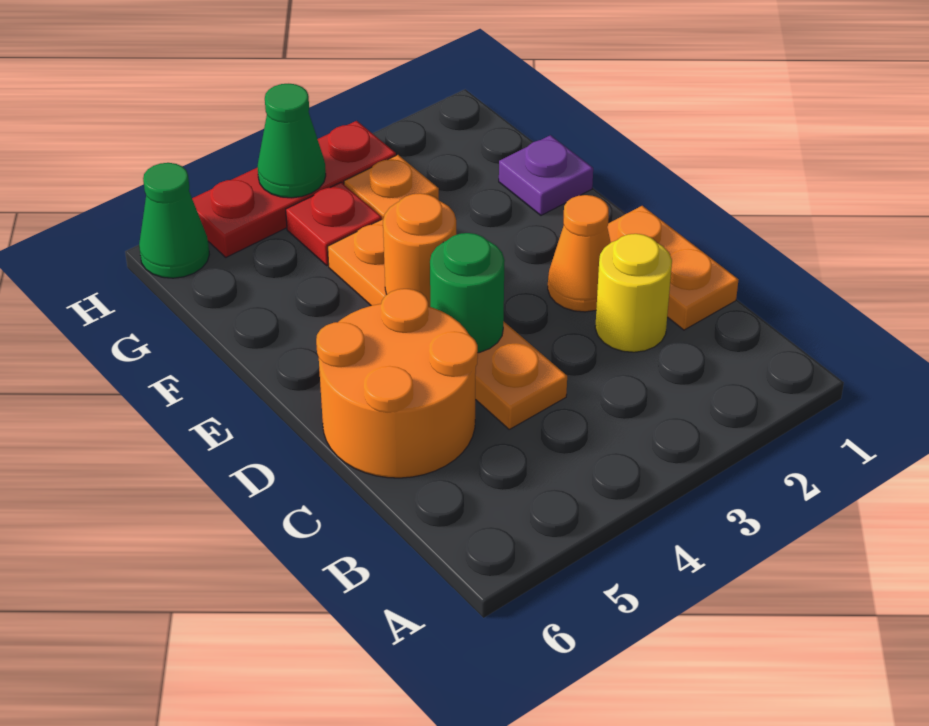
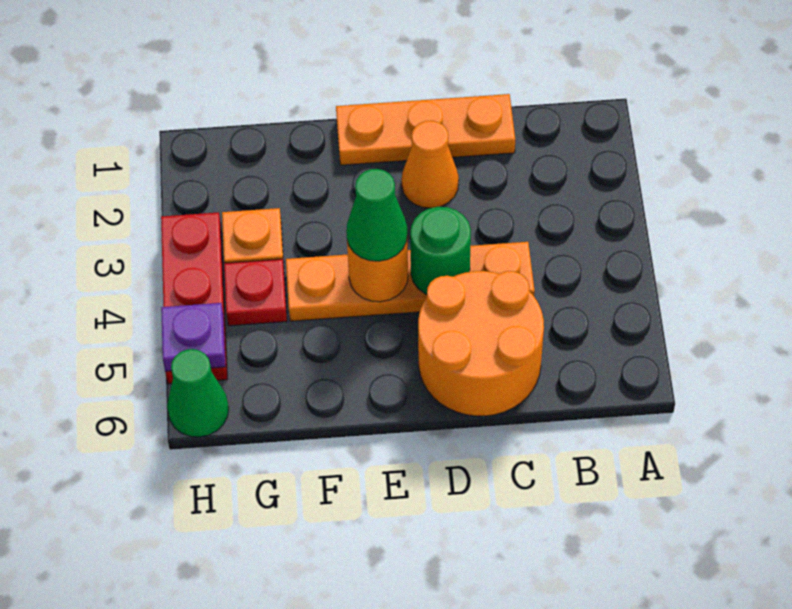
orange 1x2 plate [607,206,738,330] -> orange 1x3 plate [336,94,515,165]
yellow 1x1 round brick [595,234,672,352] -> none
purple 1x1 plate [499,135,593,215] -> purple 1x1 plate moved to [161,303,226,372]
green 1x1 cone [257,84,326,198] -> green 1x1 cone moved to [346,169,407,261]

